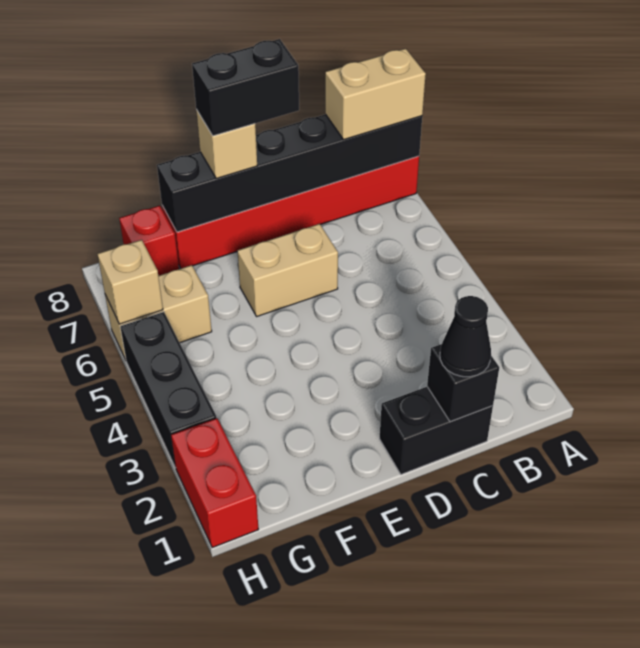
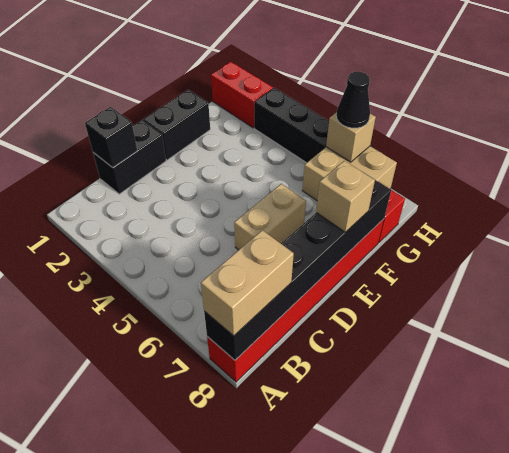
black 1x1 cone [440,296,491,377] -> black 1x1 cone moved to [336,72,370,128]
black 1x2 brick [192,39,299,136] -> black 1x2 brick moved to [143,90,210,160]
tan 1x2 brick [105,265,212,360] -> tan 2x2 brick [302,146,397,201]

